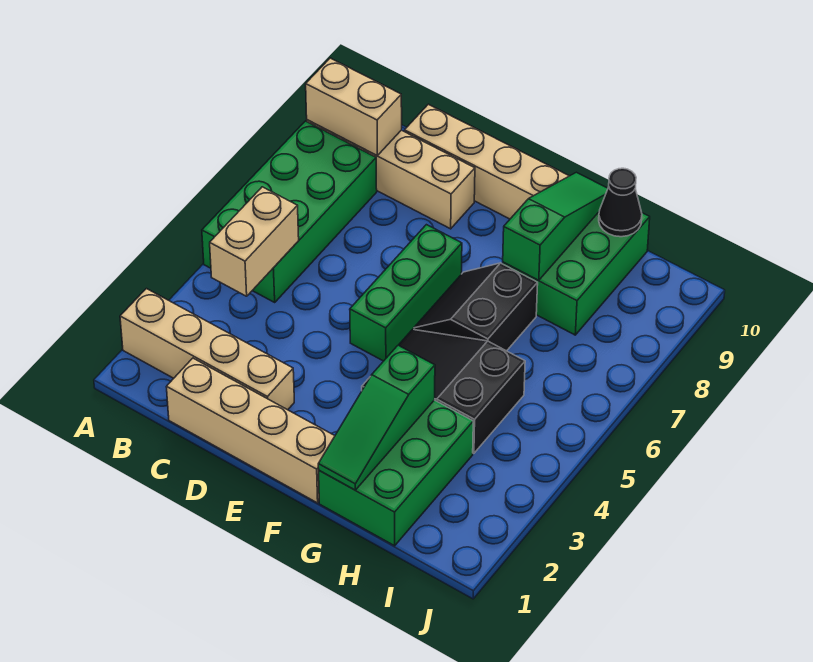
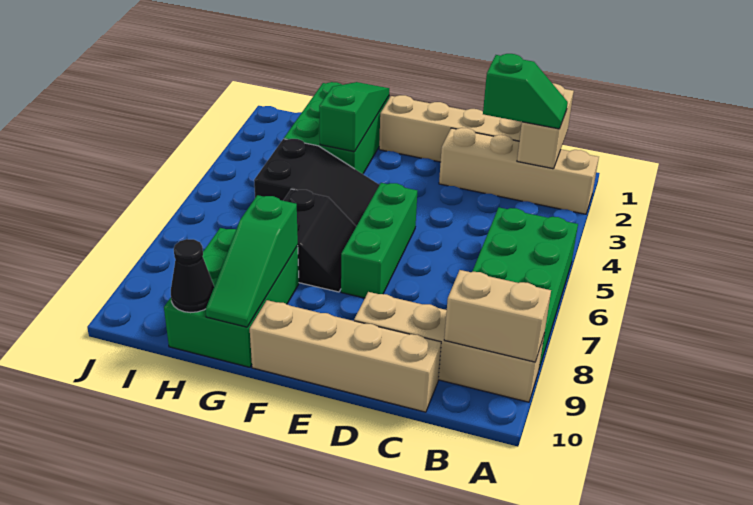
none -> green 1x2 slope [483,54,568,129]
tan 1x2 brick [210,187,299,296] -> tan 1x2 brick moved to [517,83,574,169]

